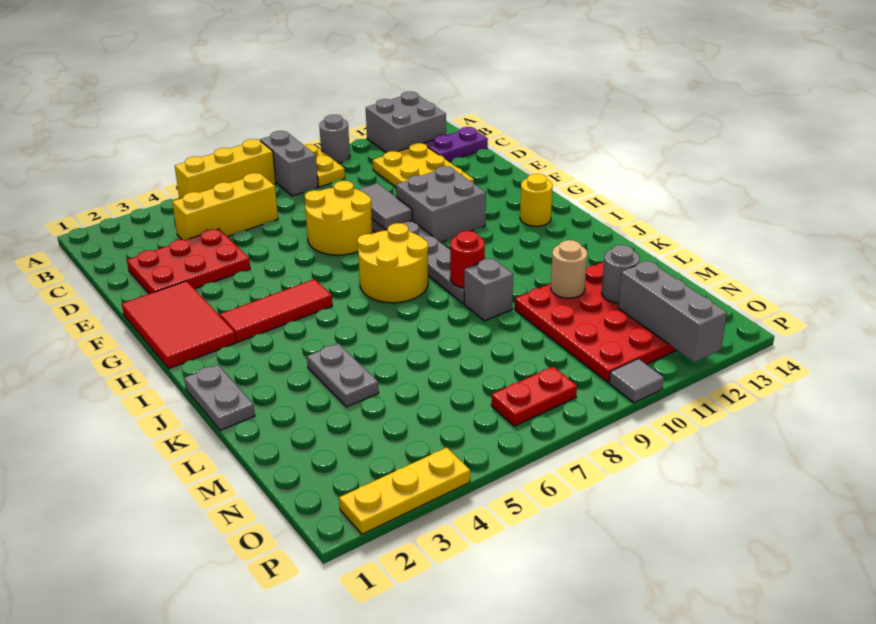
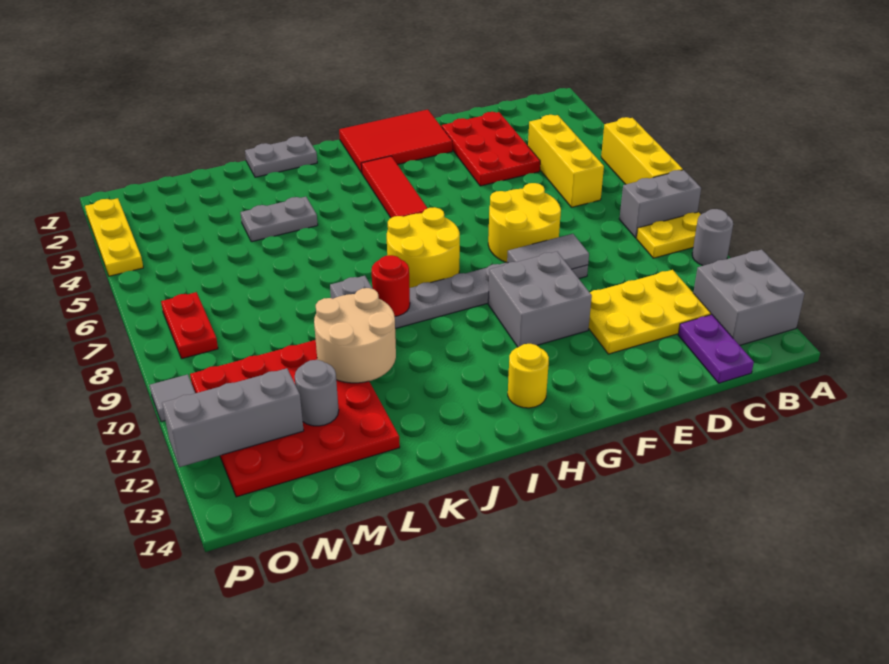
tan 1x1 round brick [551,240,587,298] -> tan 2x2 round brick [314,288,396,383]

